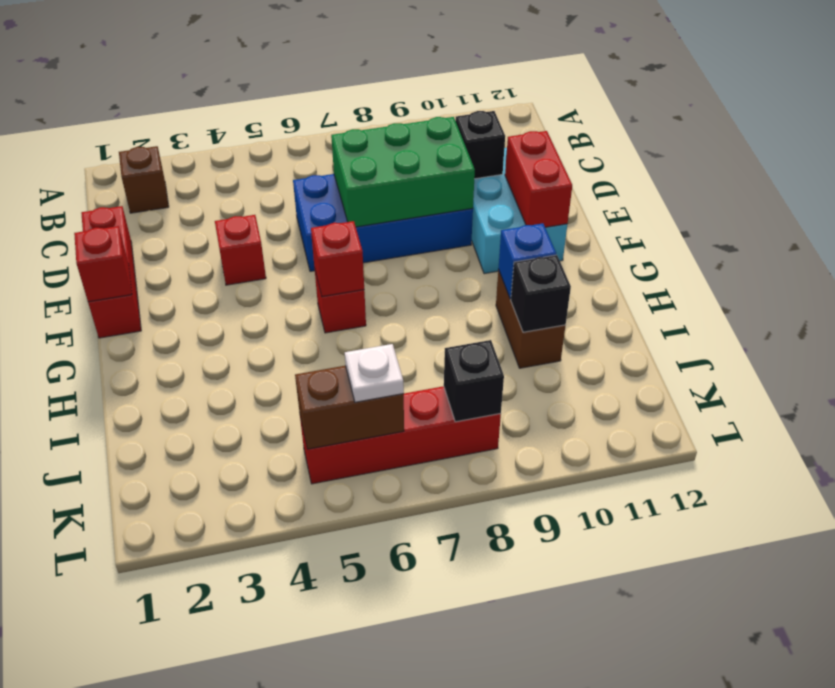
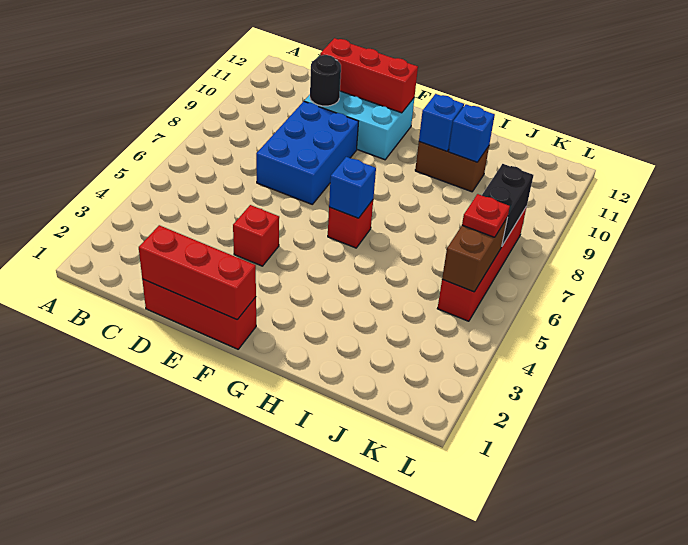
brown 1x1 brick [119,146,169,213] -> none
blue 2x4 brick [293,174,473,271] -> blue 2x3 brick [256,101,358,204]
green 2x3 brick [331,117,475,227] -> none
black 1x1 brick [456,111,505,179] -> black 1x1 round brick [310,55,341,106]
red 1x2 brick [505,131,572,228] -> red 1x3 brick [320,38,418,113]
red 1x1 brick [74,226,132,302] -> red 1x3 brick [139,225,256,320]
red 1x1 brick [311,221,364,297] -> blue 1x1 brick [329,157,376,218]
black 1x1 brick [511,255,571,332] -> blue 1x1 brick [449,104,495,162]
white 1x1 plate [345,344,404,402] -> red 1x1 plate [462,194,510,237]
black 1x1 brick [444,340,504,422] -> black 1x2 brick [482,164,533,246]

